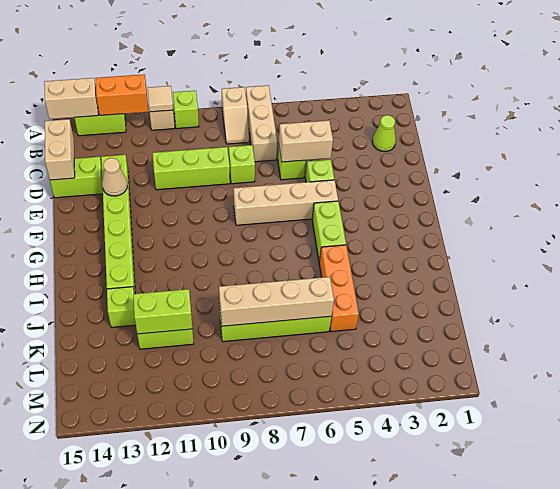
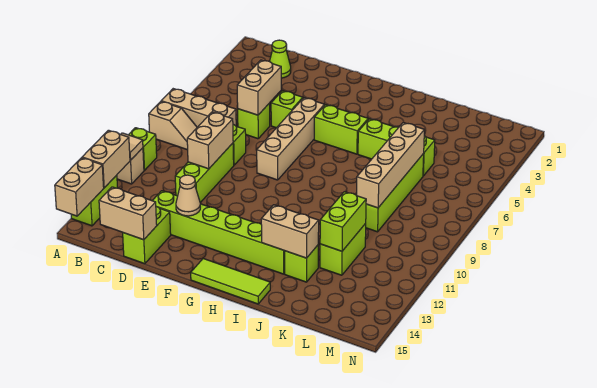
orange 1x2 brick [96,74,148,115] -> tan 1x2 brick [82,130,130,188]
none -> tan 1x2 brick [187,112,233,169]
none -> lime 1x3 tile [191,259,270,304]
orange 1x3 brick [319,245,359,332] -> lime 1x3 brick [358,119,435,176]
none -> tan 1x2 brick [261,205,319,258]

